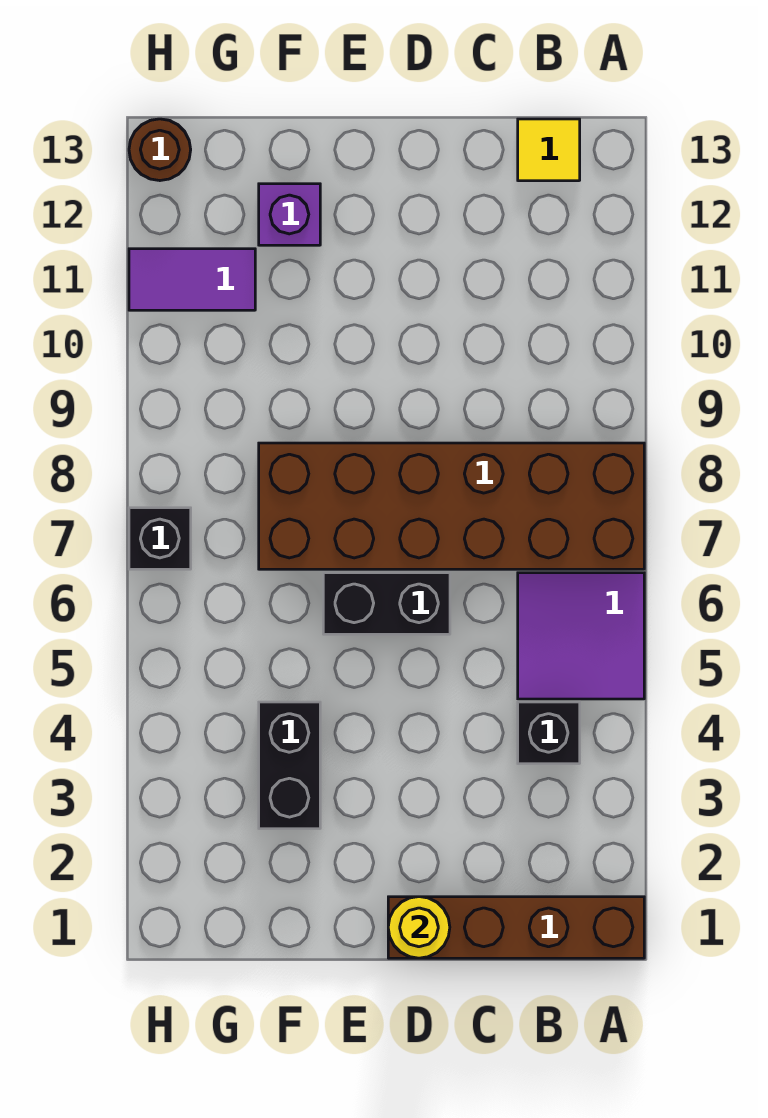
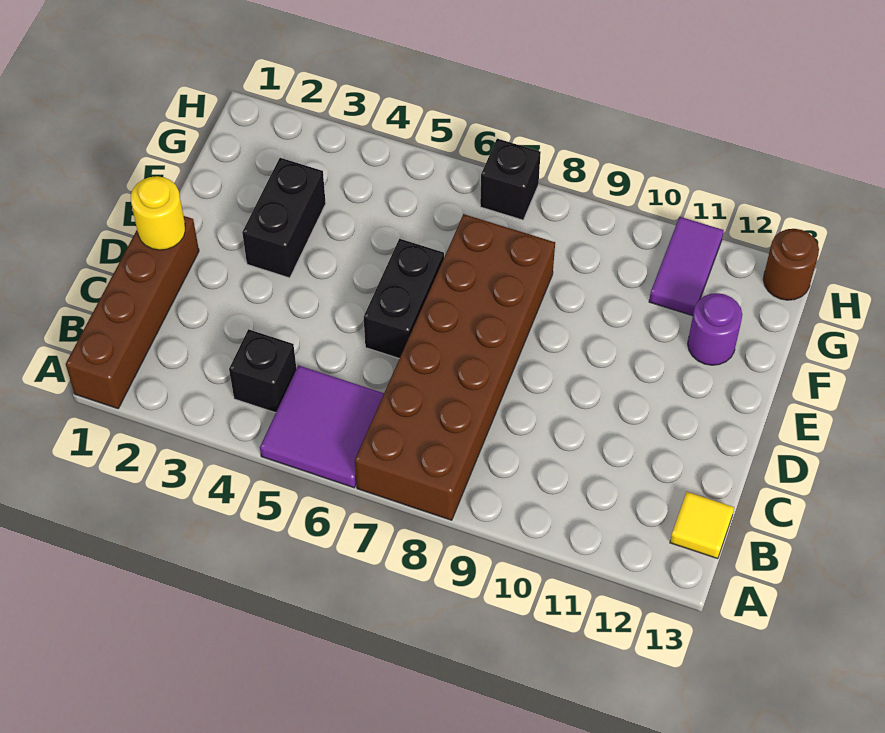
black 1x2 brick [259,702,320,829] -> black 1x2 brick turned to [242,158,326,278]
purple 1x1 brick [259,184,320,245] -> purple 1x1 round brick [688,293,742,365]

